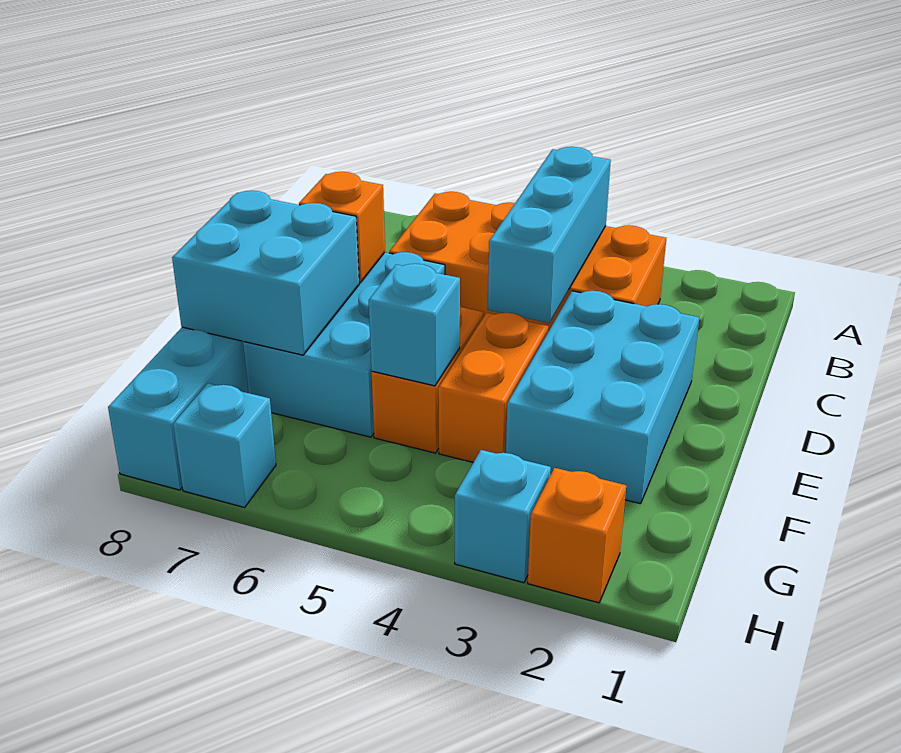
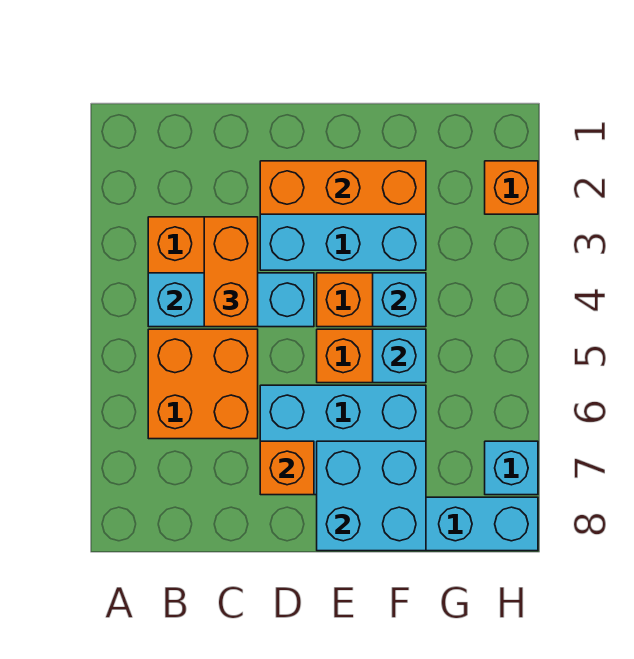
none -> orange 1x2 brick [204,217,258,327]
none -> orange 1x3 brick [260,161,426,214]
cyan 1x1 brick [455,450,551,583] -> cyan 1x1 brick moved to [373,273,426,327]

